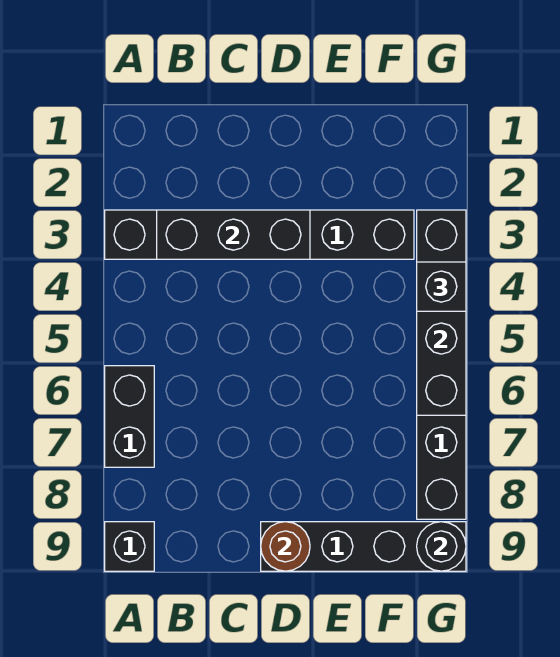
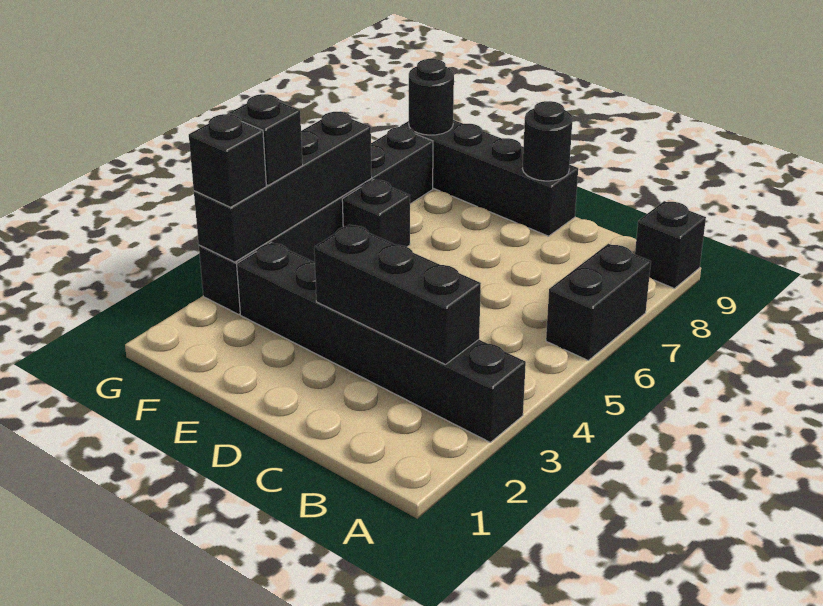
brown 1x1 round brick [261,522,310,571] -> black 1x1 round brick [523,101,573,181]
none -> black 1x1 brick [342,180,410,247]
none -> black 1x1 brick [189,114,266,207]

